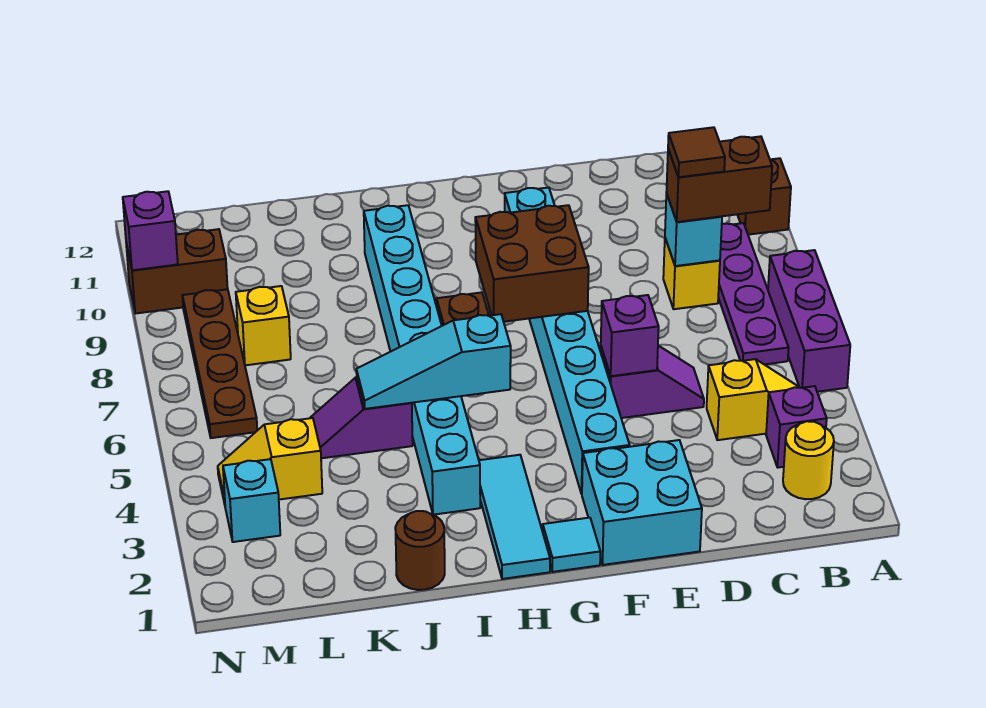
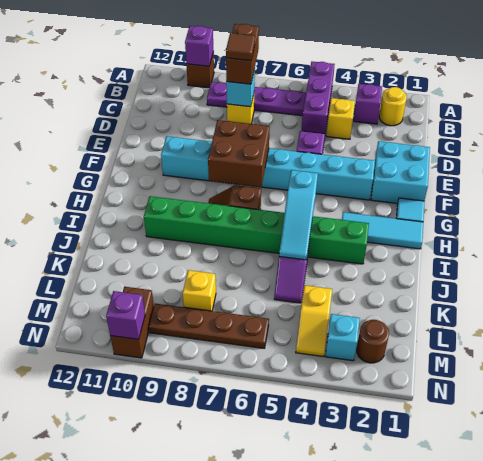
purple 1x3 brick [768,250,850,392] -> purple 1x3 brick turned to [302,62,335,133]
purple 1x1 brick [601,295,659,376] -> purple 1x1 brick moved to [185,26,214,66]
cyan 1x8 brick [364,205,480,515] -> green 1x8 brick [144,196,369,264]
brown 1x1 round brick [395,511,445,590] -> brown 1x1 round brick moved to [357,320,389,363]

